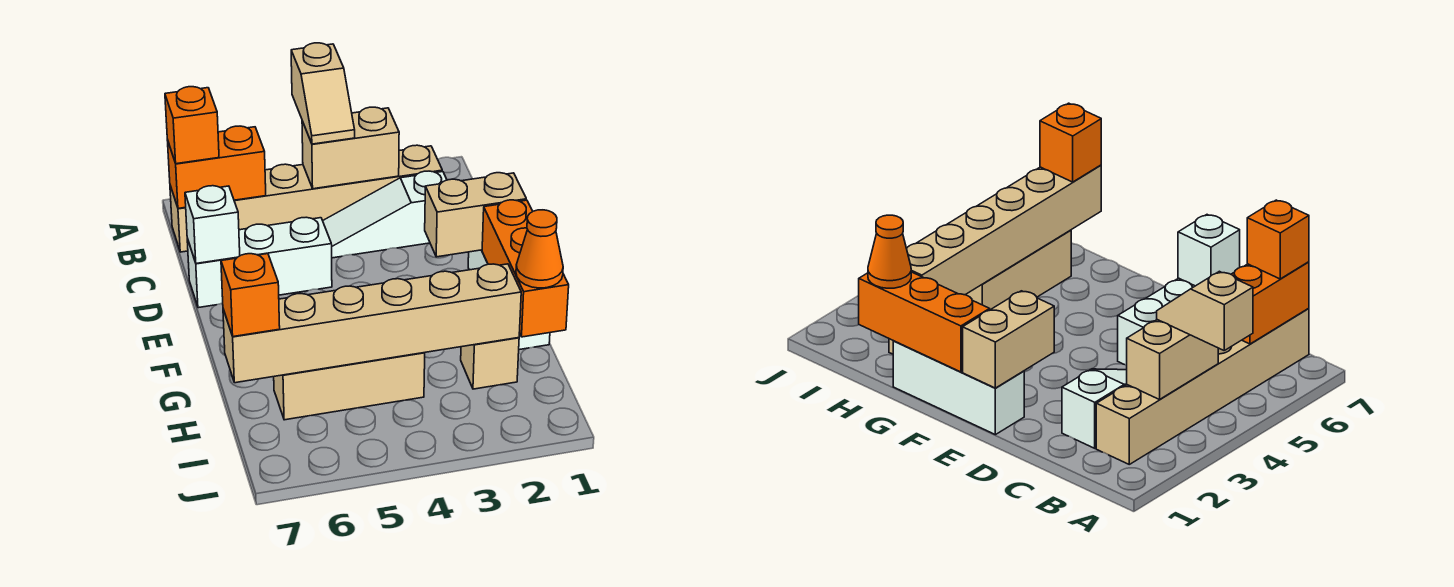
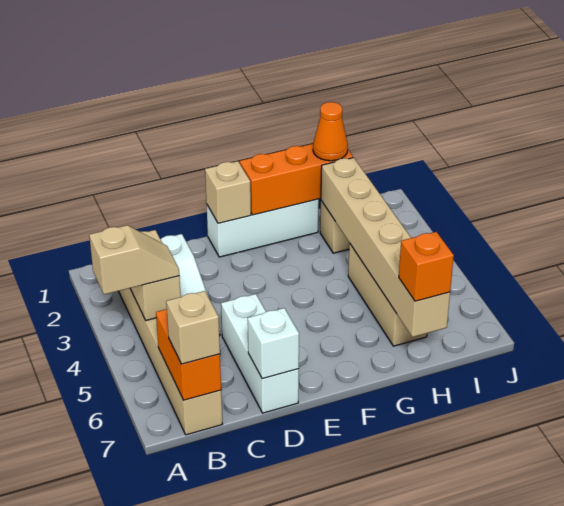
orange 1x1 brick [165,87,219,164] -> tan 1x1 brick [166,291,220,364]
tan 1x2 brick [425,173,526,257] -> tan 1x1 brick [205,161,251,223]

